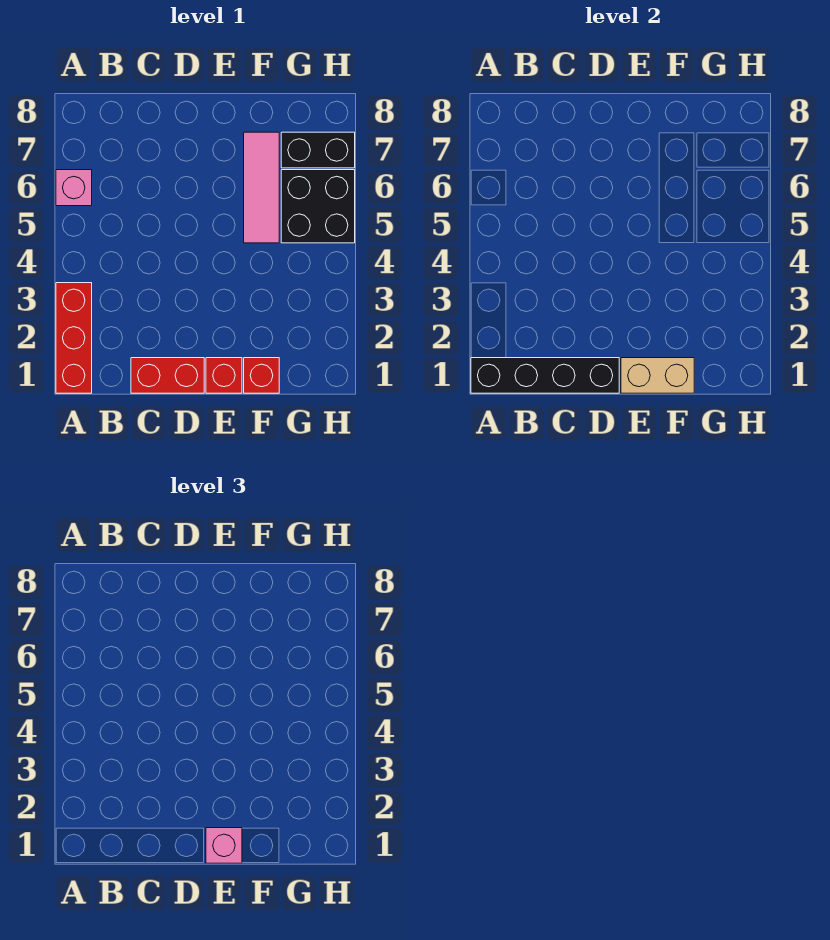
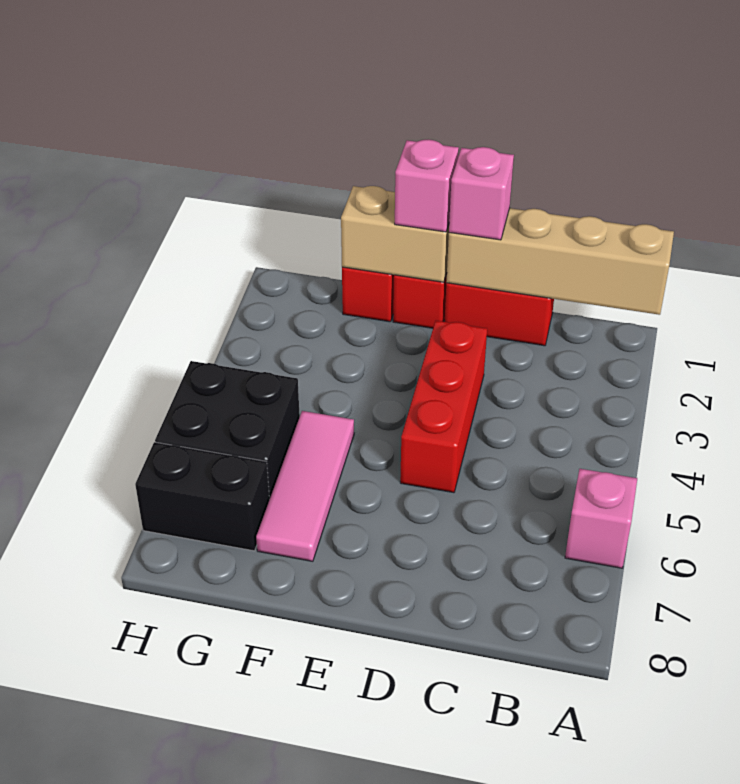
red 1x3 brick [56,283,92,393] -> red 1x3 brick moved to [400,321,487,493]
black 1x4 brick [471,358,619,393] -> tan 1x4 brick [446,208,674,315]
none -> pink 1x1 brick [449,147,514,240]

